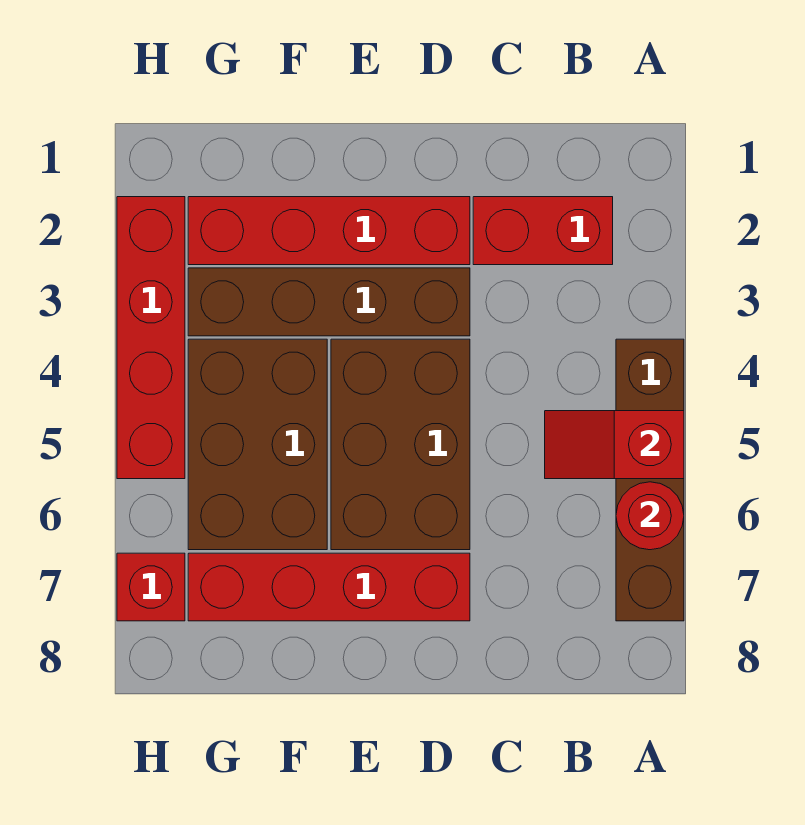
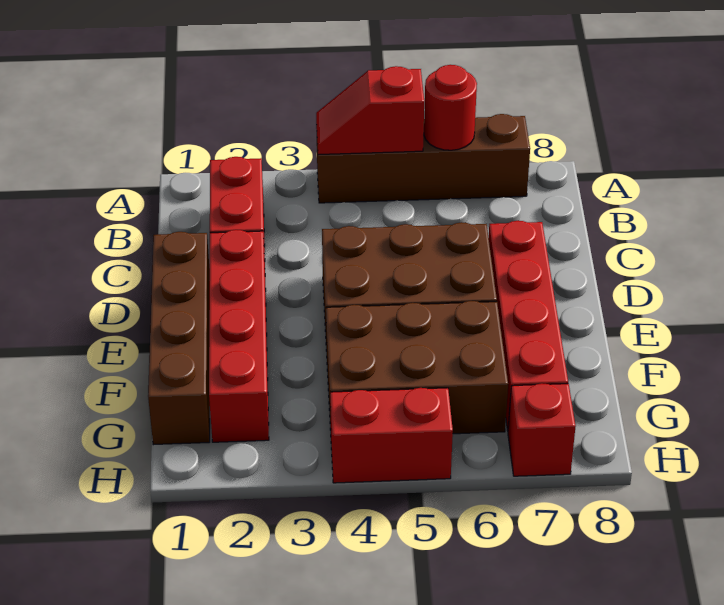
red 1x2 slope [545,411,684,479] -> red 1x2 slope turned to [316,66,424,155]
brown 1x4 brick [188,268,470,336] -> brown 1x4 brick moved to [148,232,210,445]
red 1x4 brick [117,197,185,479] -> red 1x2 brick [330,388,453,483]

